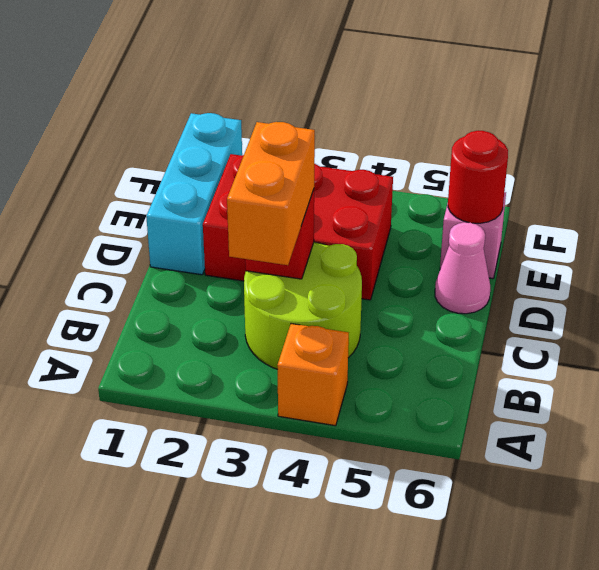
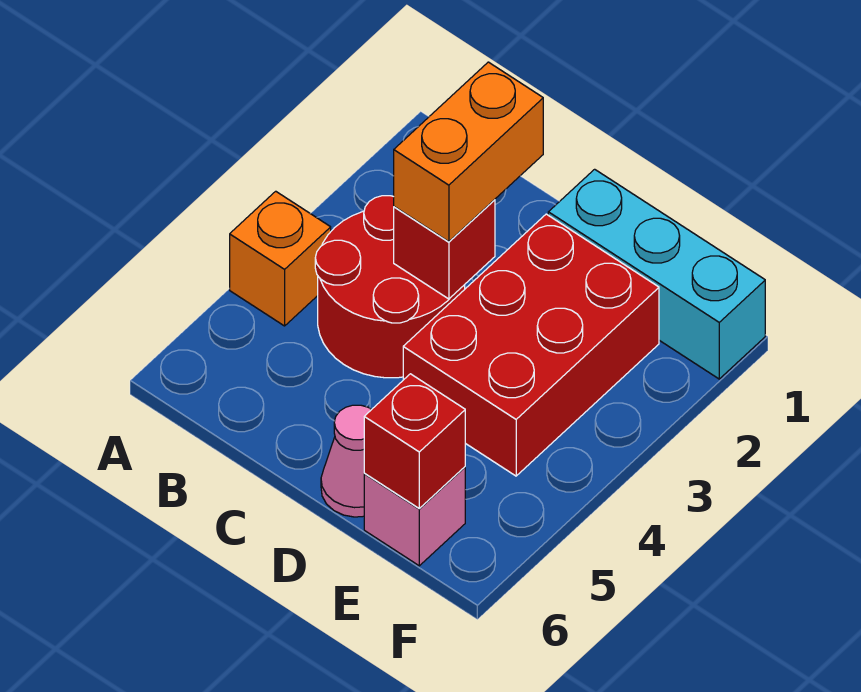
lime 2x2 round brick [244,242,362,369] -> red 2x2 round brick [315,196,465,378]
orange 1x2 brick [227,122,315,265] -> orange 1x2 brick turned to [394,62,543,242]
red 1x1 round brick [448,131,508,223] -> red 1x1 brick [364,374,465,508]

